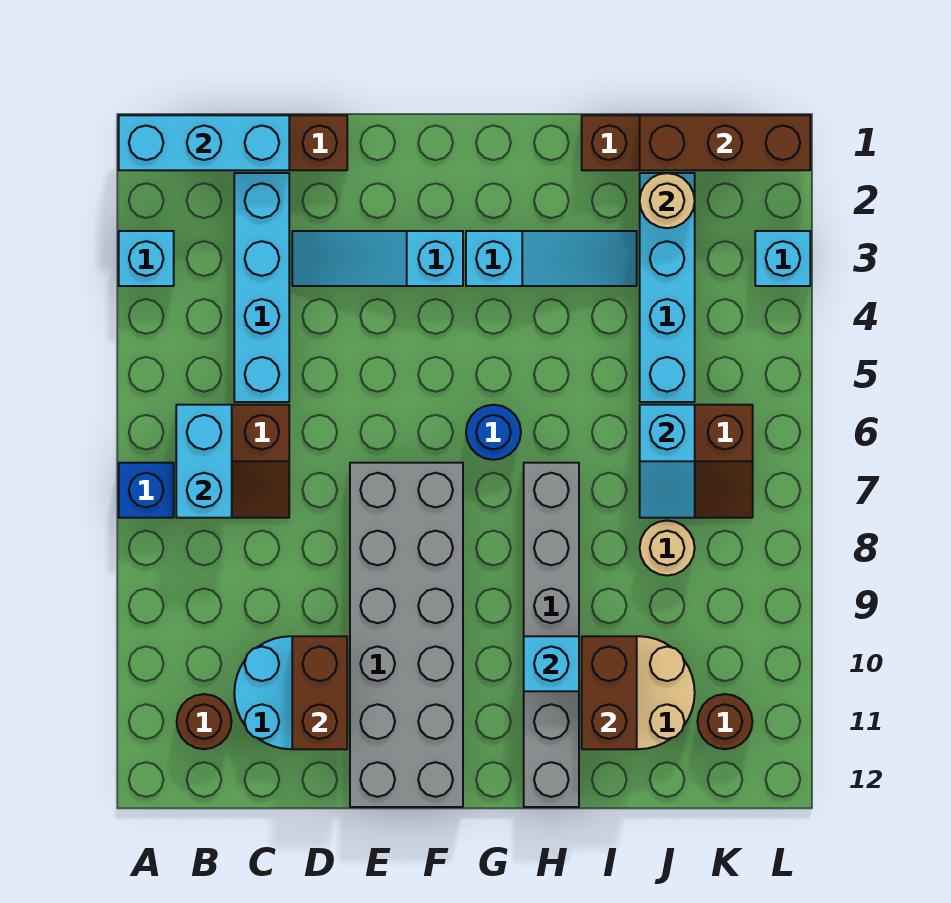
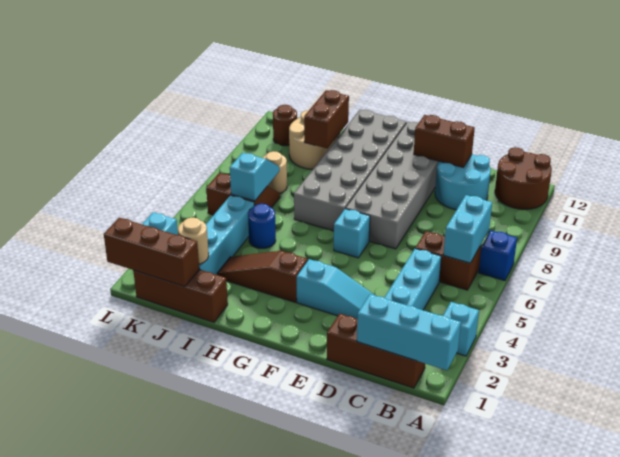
brown 1x1 round brick [177,694,232,749] -> brown 2x2 round brick [495,147,552,209]
brown 1x2 brick [292,636,347,749] -> brown 1x2 brick turned to [414,115,475,167]
cyan 1x3 slope [466,231,637,286] -> brown 1x3 slope [217,251,308,302]
blue 1x1 round brick [466,405,521,460] -> blue 1x1 round brick moved to [248,204,276,248]
grey 1x6 brick [524,463,579,807] -> grey 2x6 brick [294,110,406,231]
cyan 1x1 brick [524,636,579,691] -> cyan 1x1 brick moved to [334,209,370,258]

